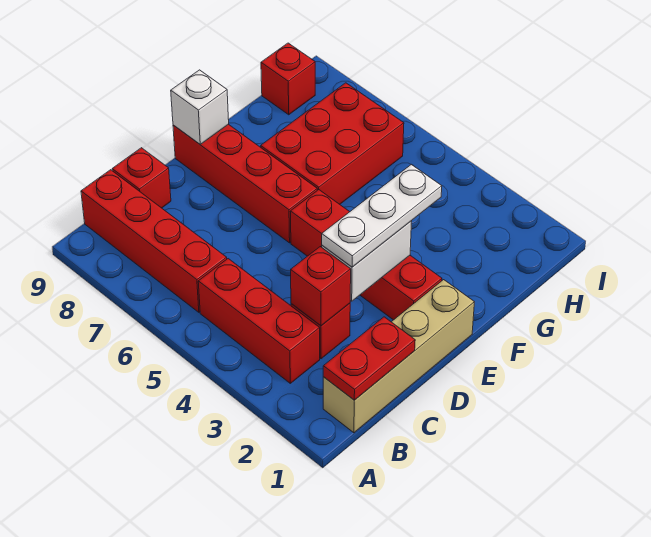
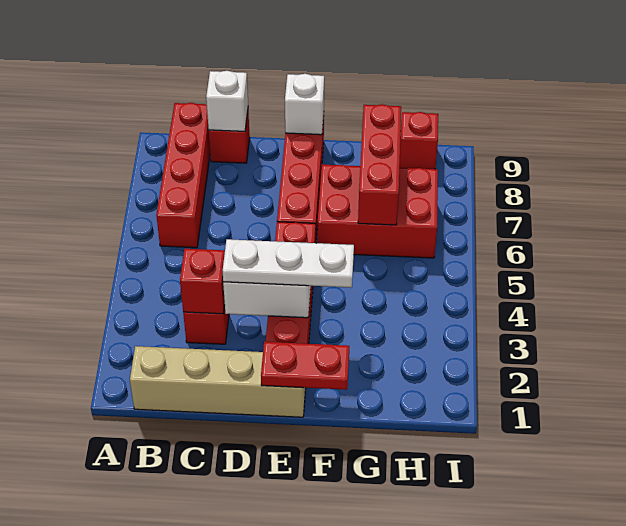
red 1x2 plate [323,317,415,400] -> red 1x2 plate moved to [261,342,349,390]
red 1x3 brick [198,259,320,383] -> red 1x3 brick moved to [358,104,401,225]
none -> white 1x1 brick [206,71,248,131]

